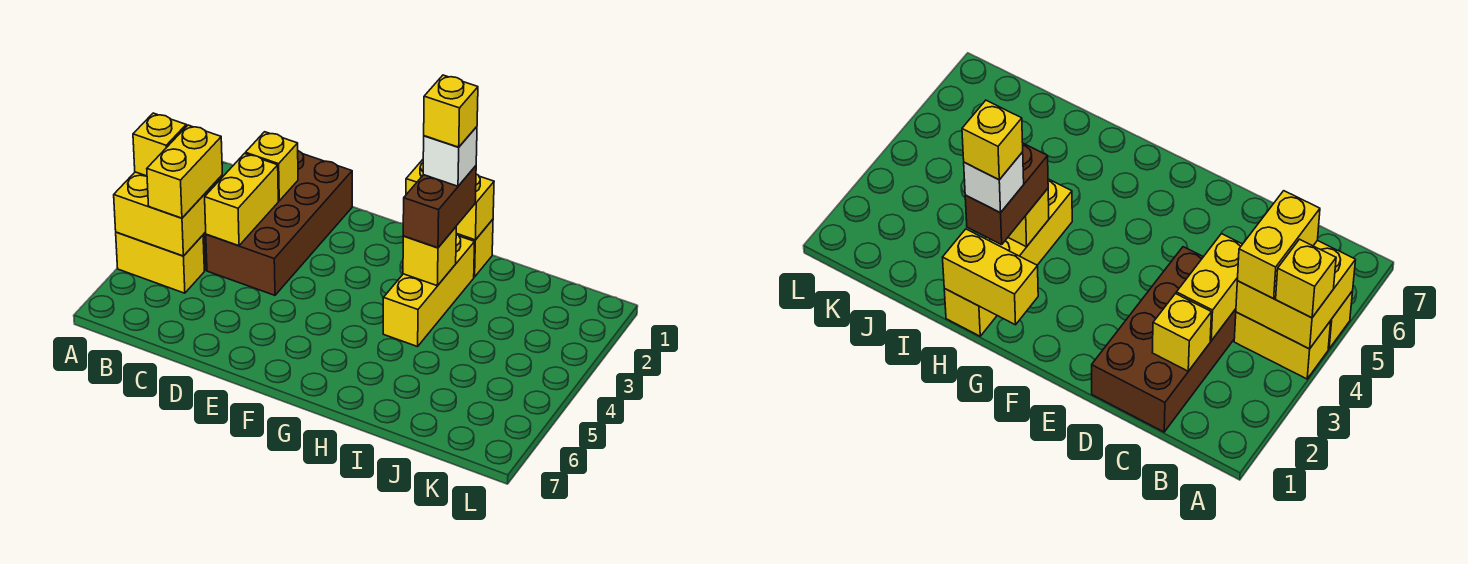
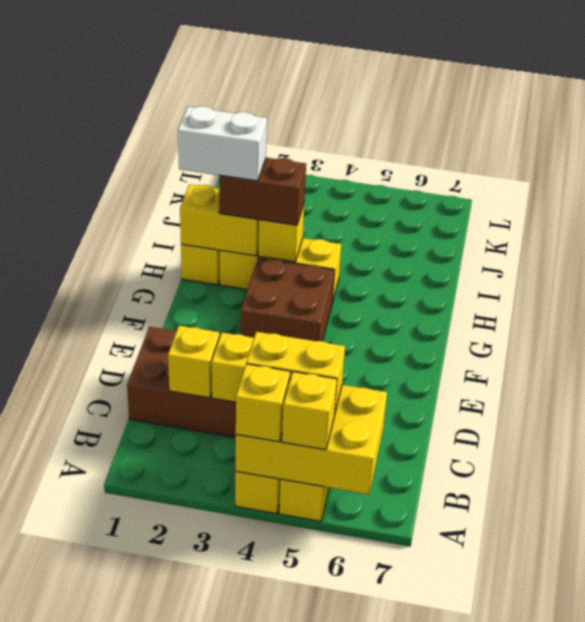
yellow 2x2 brick [114,172,223,256] -> yellow 2x3 brick [235,385,387,494]
none -> brown 2x2 brick [241,258,334,341]
yellow 1x2 brick [406,160,494,240] -> yellow 1x2 brick turned to [180,184,259,256]
white 1x1 brick [423,127,477,186] -> white 1x2 brick [178,106,267,181]
yellow 1x1 brick [424,75,478,147] -> yellow 1x1 brick moved to [282,372,337,450]

